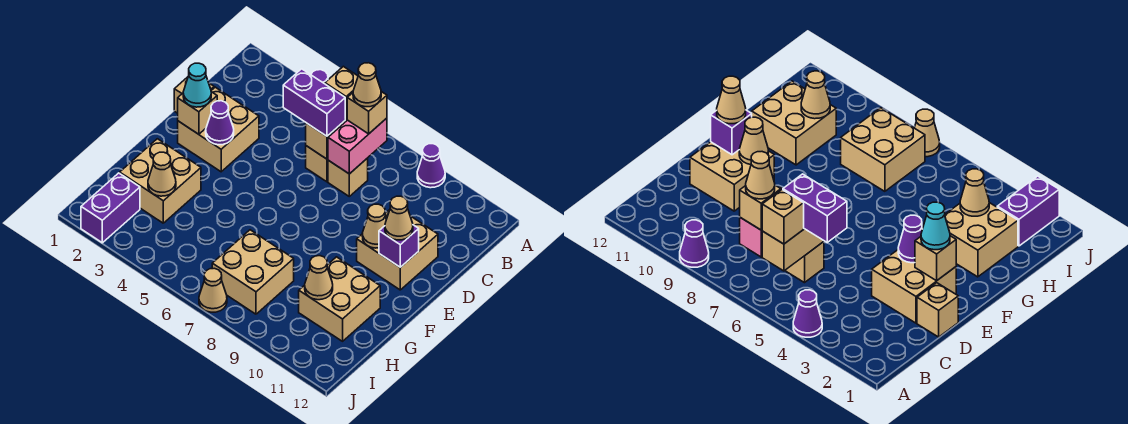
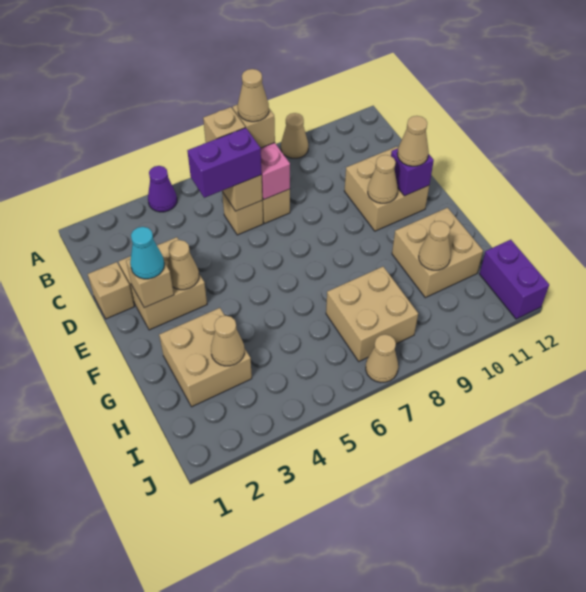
purple 1x1 cone [417,144,445,188] -> tan 1x1 cone [281,113,308,158]
purple 1x1 cone [206,101,234,145] -> tan 1x1 cone [168,240,199,290]
purple 1x2 brick [81,173,140,243] -> purple 1x2 brick moved to [479,240,549,319]

